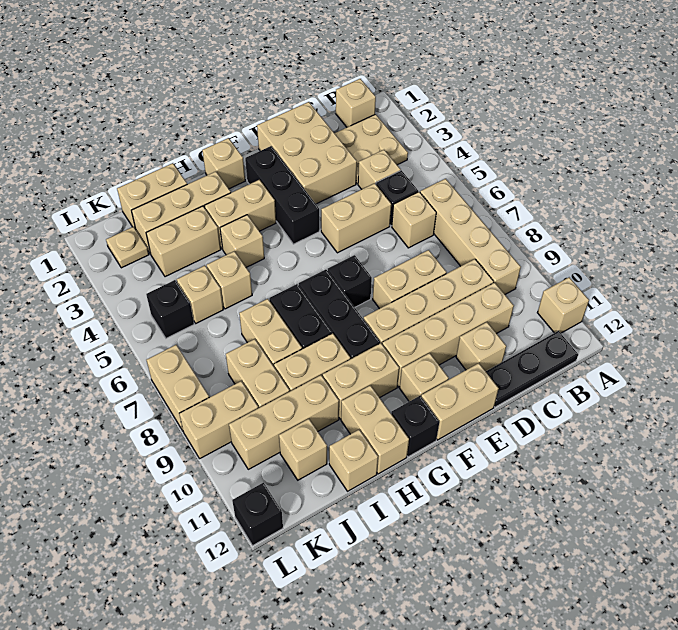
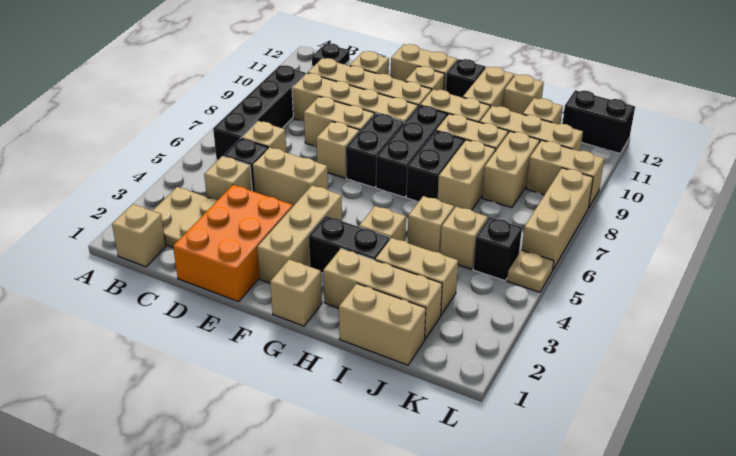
tan 1x1 brick [537,277,589,333] -> tan 1x1 brick moved to [316,122,360,178]
tan 1x4 brick [420,179,521,294] -> black 1x4 brick [213,65,306,160]
black 1x3 plate [486,331,578,407] -> black 1x1 plate [312,43,350,67]
tan 2x3 brick [257,102,357,204] -> orange 2x3 brick [173,185,293,302]
black 1x3 brick [245,146,319,244] -> tan 1x3 brick [257,185,342,283]
black 1x1 brick [328,255,372,307] -> black 1x2 brick [346,113,404,188]
tan 1x2 brick [204,180,276,249] -> black 1x2 brick [309,216,390,273]
tan 1x1 plate [106,227,149,268] -> tan 1x1 plate moved to [507,250,554,292]
tan 1x2 brick [147,345,209,431] -> tan 1x3 brick [522,168,593,269]
black 1x1 brick [232,483,283,546] -> black 1x2 brick [562,90,635,153]

